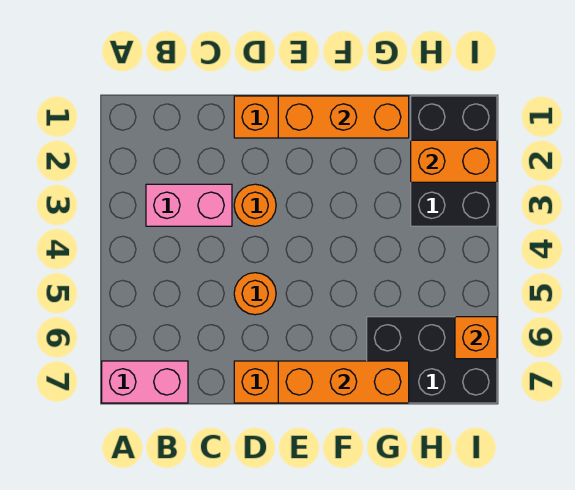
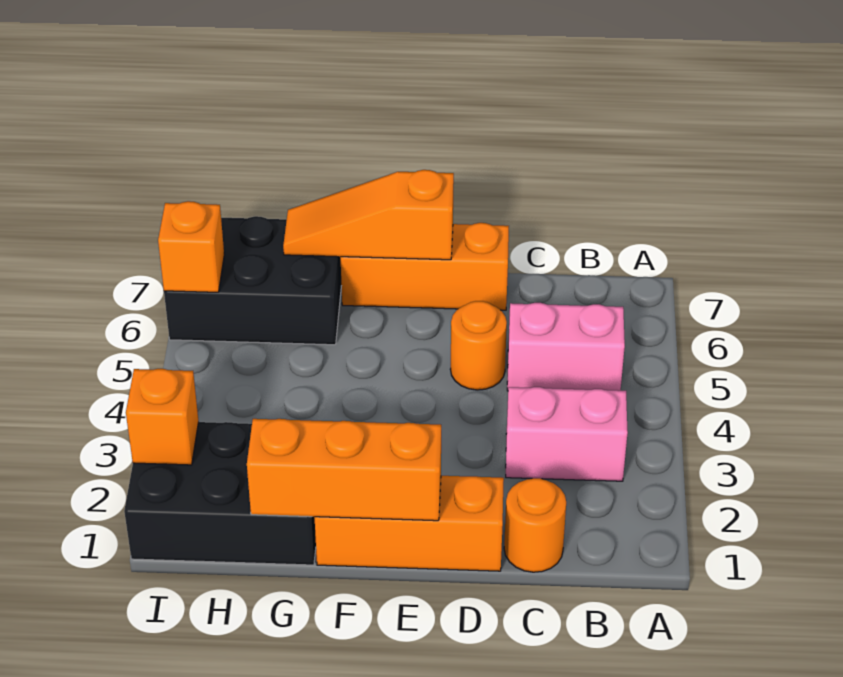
pink 1x2 brick [102,361,188,403] -> pink 1x2 brick moved to [507,303,625,391]
orange 1x1 round brick [234,184,276,226] -> orange 1x1 round brick moved to [504,478,566,572]
orange 1x3 brick [278,361,409,403] -> orange 1x3 slope [283,170,454,260]
black 2x3 brick [411,96,497,226] -> black 2x3 brick turned to [124,422,316,565]
orange 1x2 brick [411,140,497,182] -> orange 1x1 brick [126,369,199,465]

